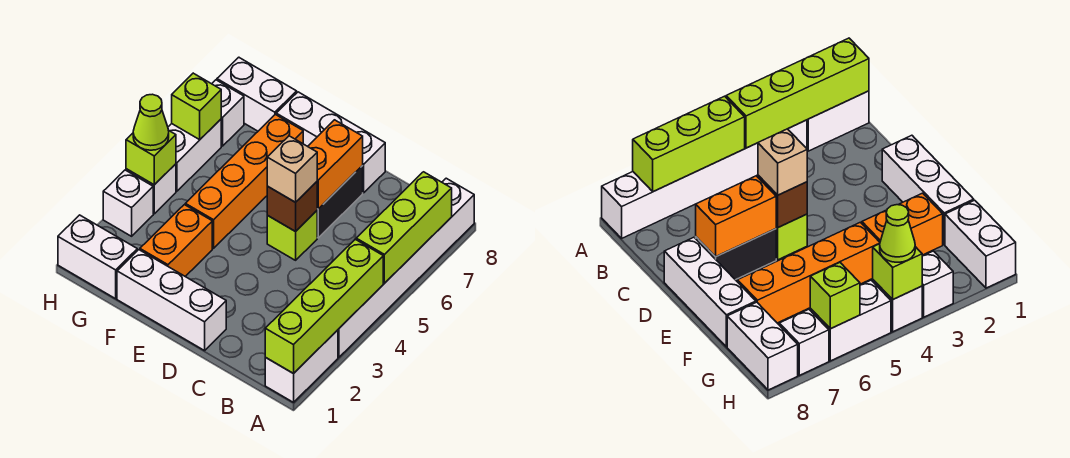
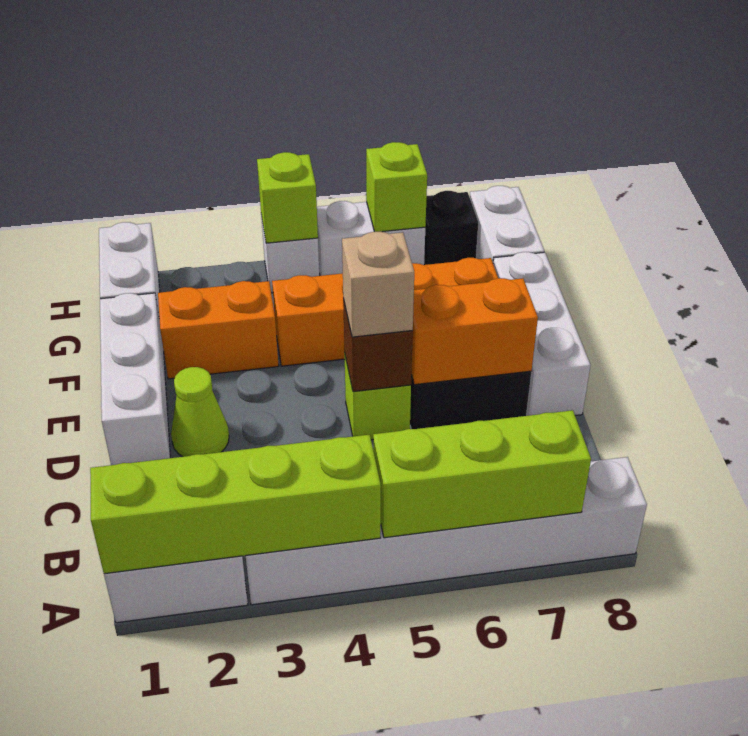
white 1x1 brick [103,170,153,236] -> none
lime 1x1 cone [133,94,169,150] -> lime 1x1 cone moved to [171,367,229,457]
white 1x1 brick [212,80,244,146] -> black 1x1 brick [424,191,478,265]

